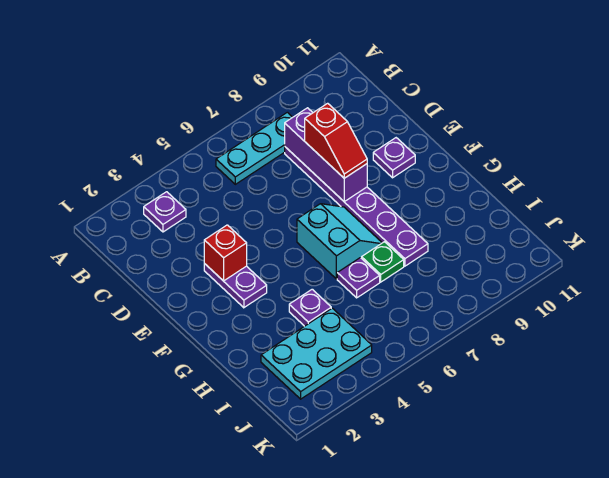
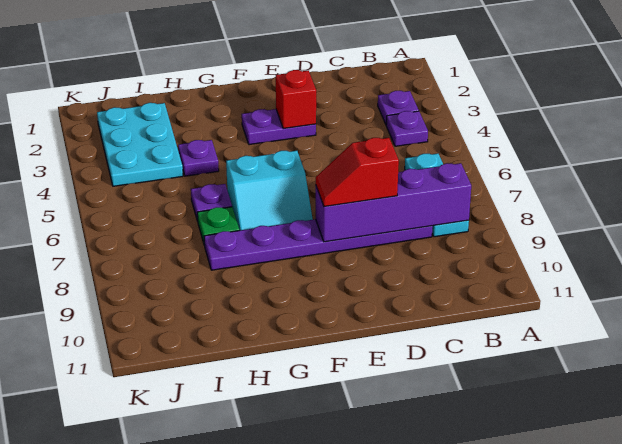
purple 1x3 brick [285,108,367,201] -> purple 1x4 brick [316,163,471,242]
purple 1x1 plate [373,138,415,178] -> purple 1x1 plate moved to [386,111,428,146]

